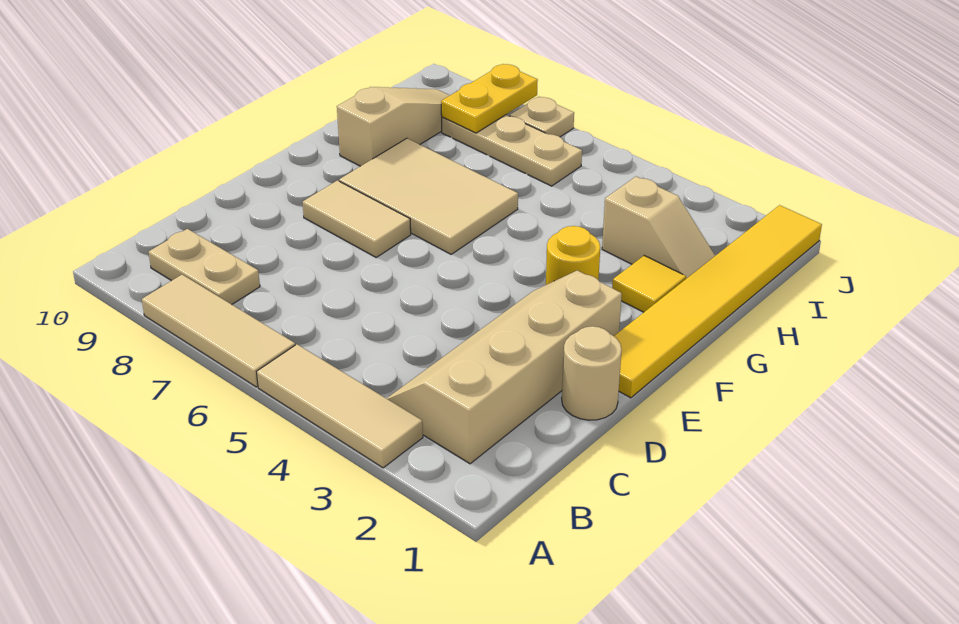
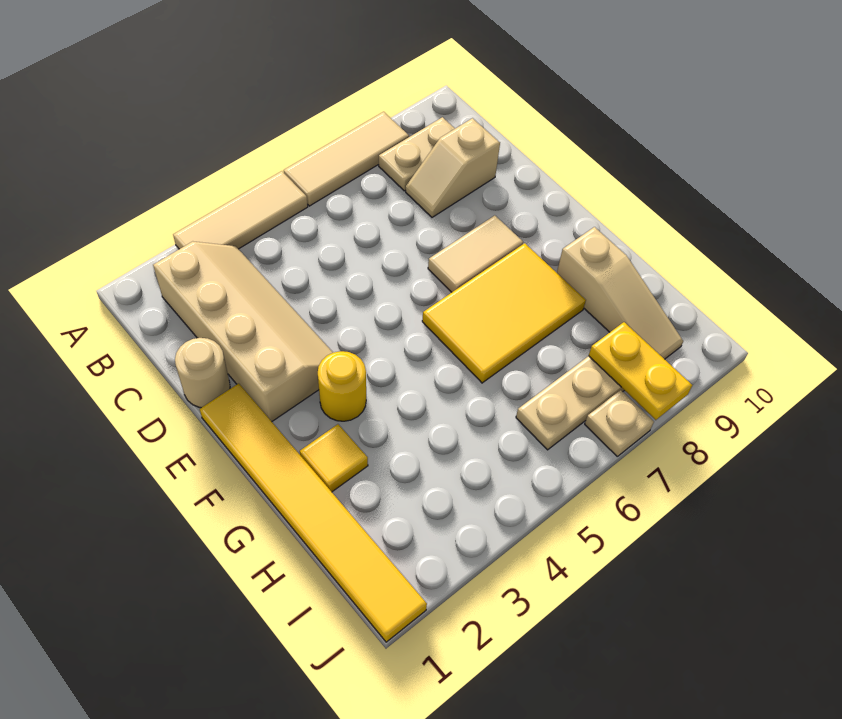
tan 2x3 tile [339,138,518,254] -> yellow 2x3 tile [422,243,586,383]
tan 1x2 slope [602,177,715,279] -> tan 1x2 slope moved to [406,118,500,217]

